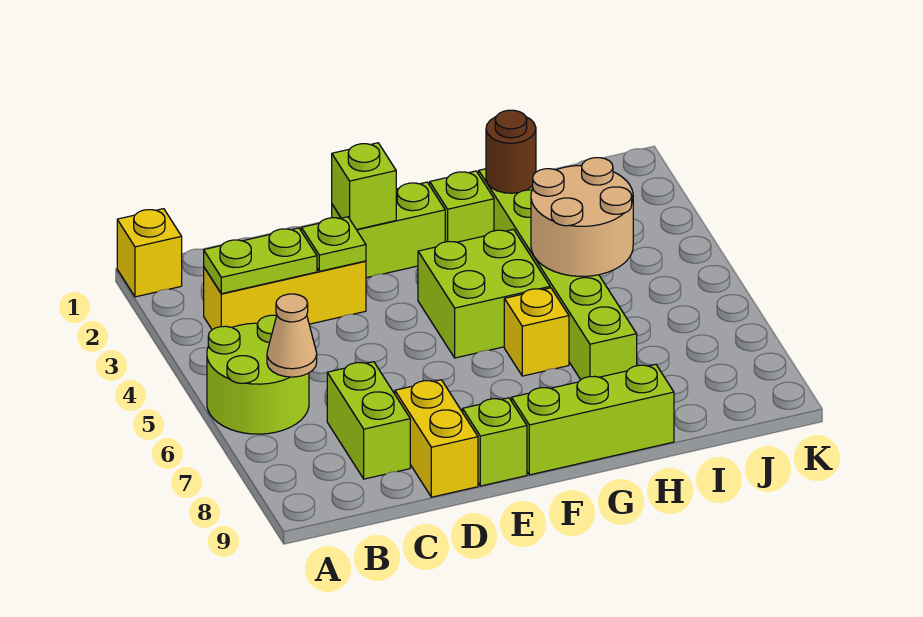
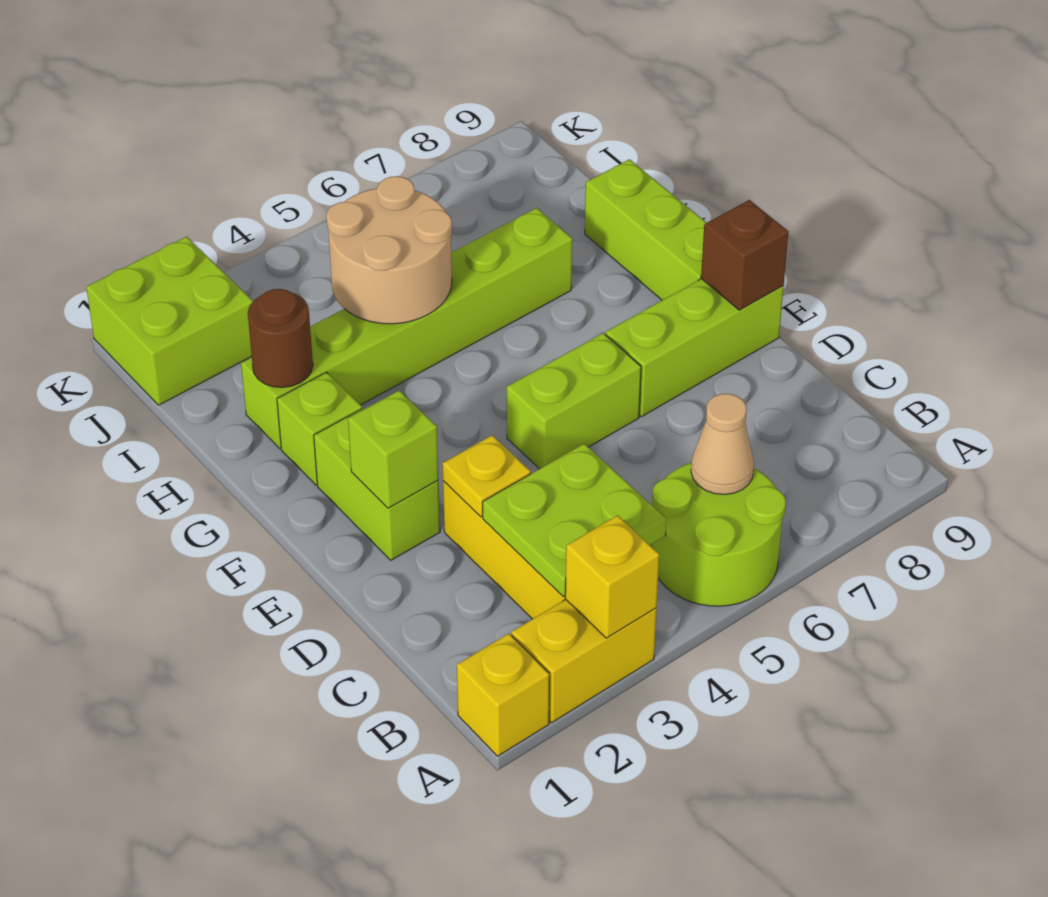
lime 1x2 plate [204,228,317,294] -> lime 2x2 plate [483,444,666,597]
lime 1x2 brick [327,362,410,479] -> lime 1x2 brick moved to [507,333,641,469]
lime 1x1 plate [301,217,366,271] -> yellow 1x1 plate [442,435,531,517]
yellow 1x2 brick [395,380,478,497] -> yellow 1x2 brick moved to [512,599,657,723]
lime 1x1 brick [463,398,527,486] -> lime 1x3 brick [605,279,784,417]
none -> brown 1x1 brick [701,200,788,310]
lime 2x2 brick [418,229,550,358] -> lime 2x2 brick moved to [86,237,253,405]
yellow 1x1 brick [504,288,569,376] -> yellow 1x1 brick moved to [565,515,659,638]

